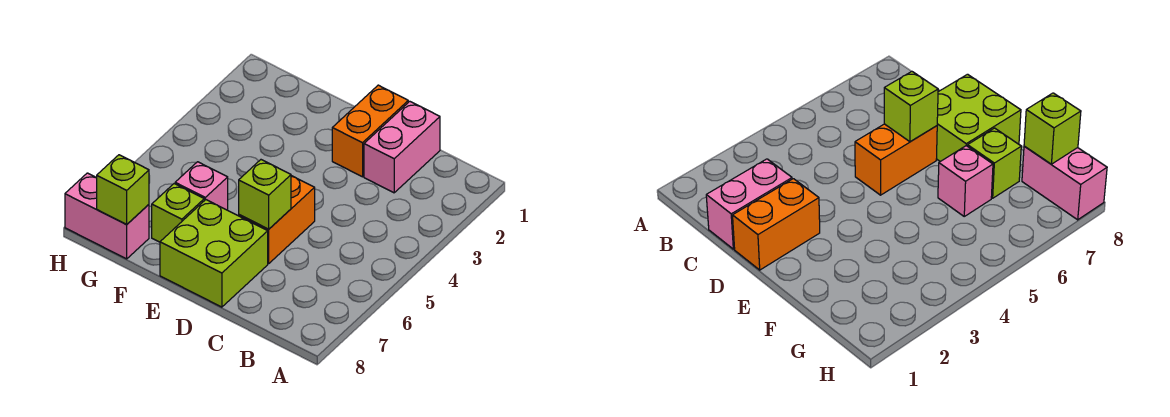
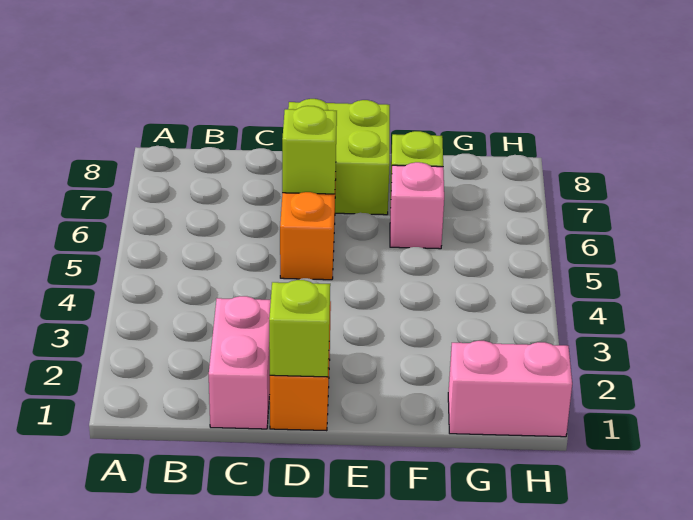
pink 1x2 brick [65,173,149,259] -> pink 1x2 brick moved to [448,341,572,437]
lime 1x1 brick [97,155,149,225] -> lime 1x1 brick moved to [269,280,330,377]

